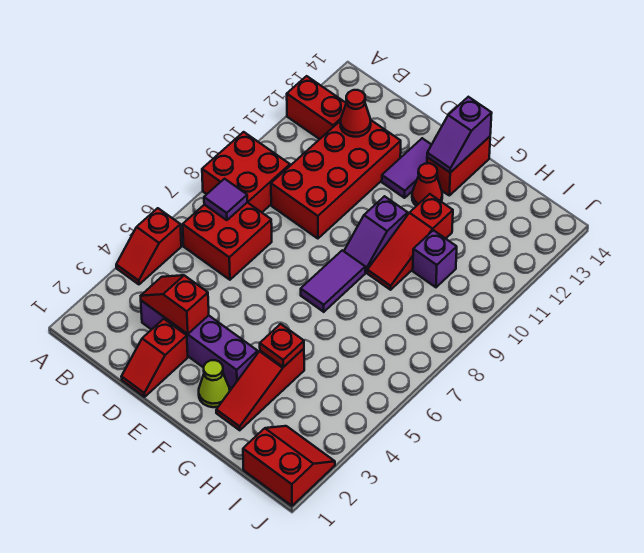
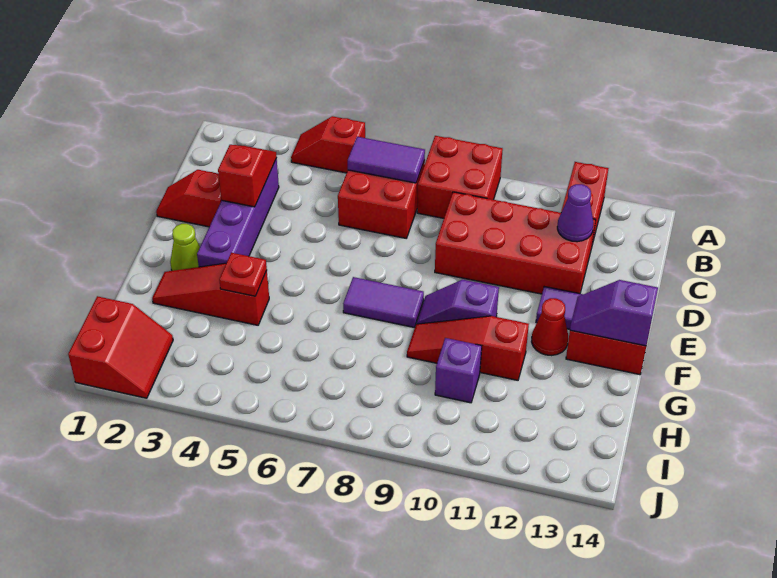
purple 1x1 tile [204,179,247,220] -> purple 1x2 tile [348,137,425,183]
red 1x1 cone [340,90,371,137] -> purple 1x1 cone [557,184,593,242]

